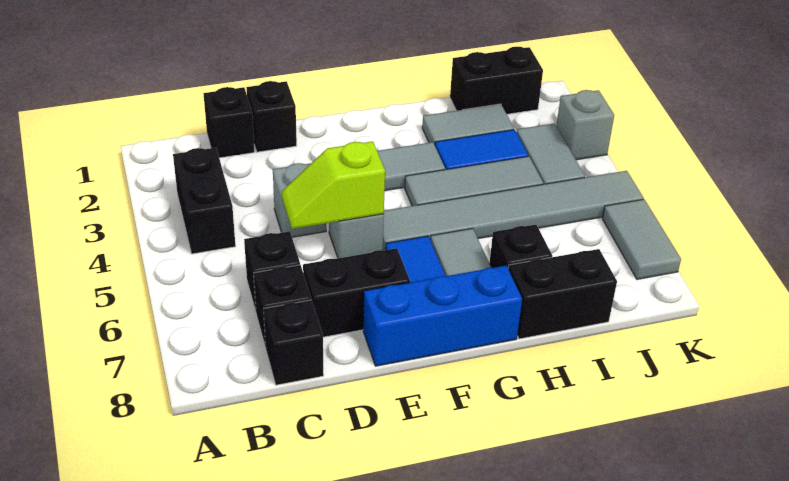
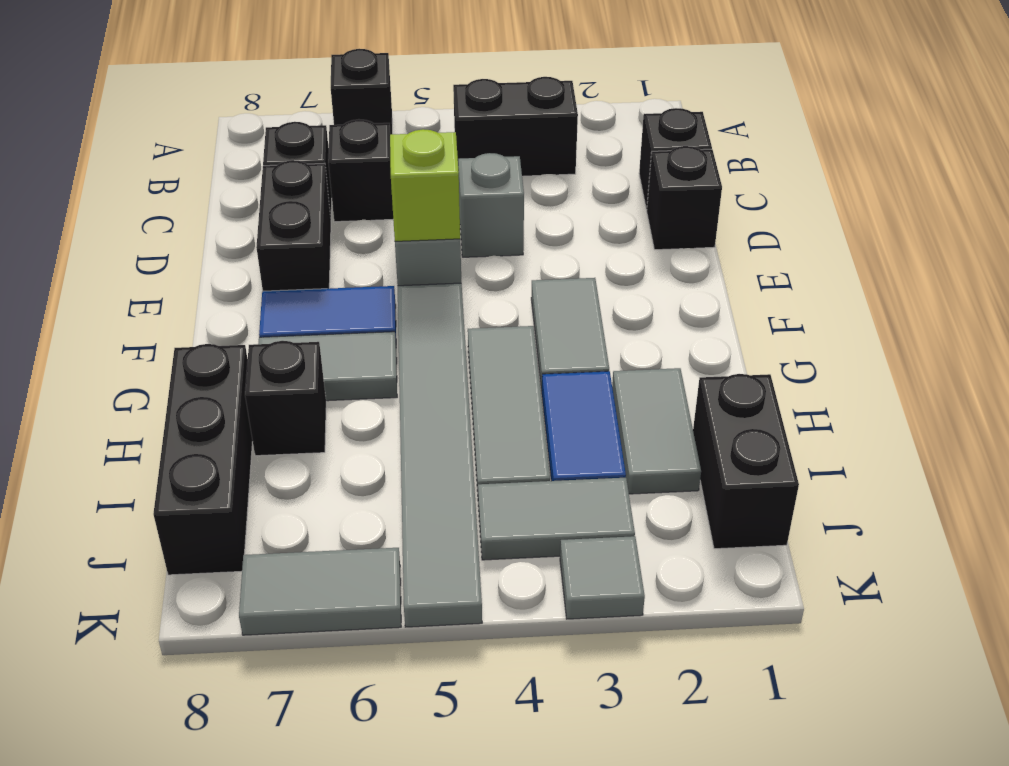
black 1x1 brick [264,300,324,385] -> black 1x1 brick moved to [331,49,392,135]
blue 1x3 brick [363,266,522,366] -> none
black 1x2 brick [508,249,617,339] -> black 1x3 brick [153,344,253,575]
grey 1x1 brick [556,90,614,160] -> grey 1x1 tile [560,536,645,619]

